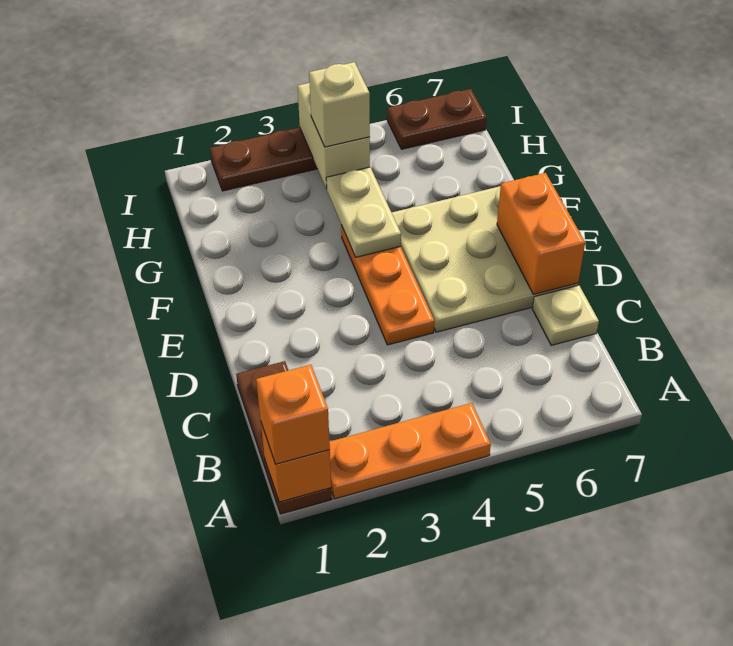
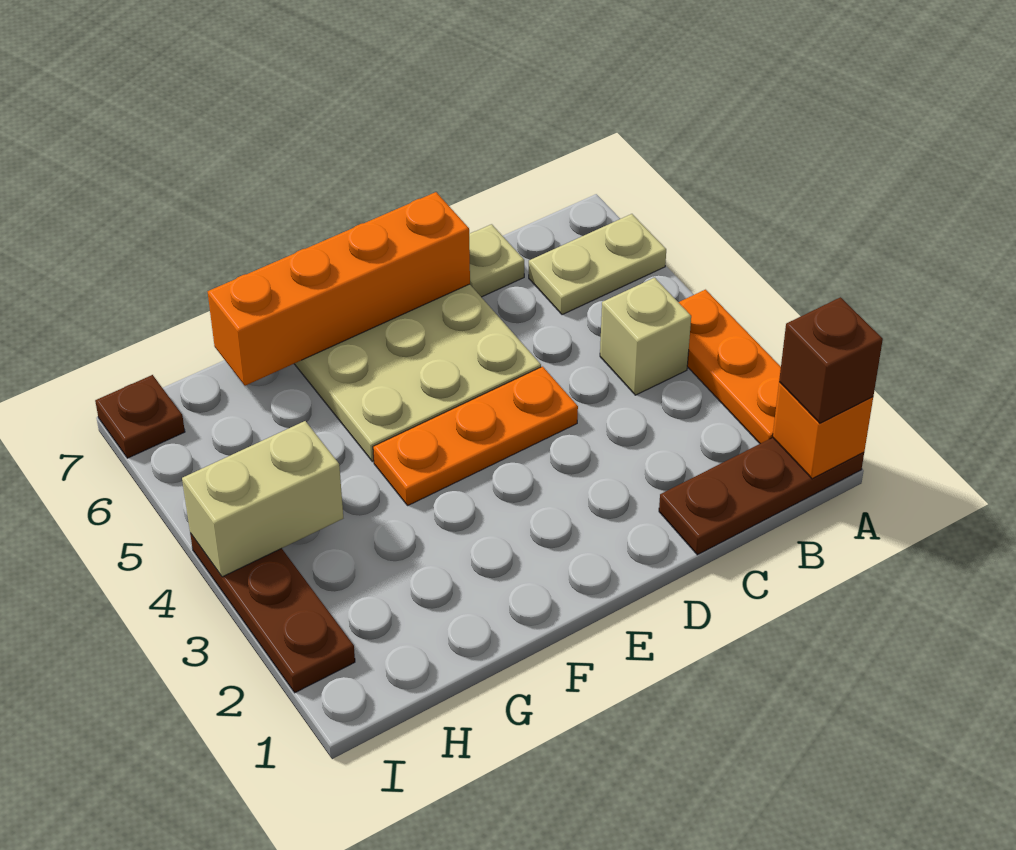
orange 1x1 brick [256,365,330,464] -> brown 1x1 brick [779,297,883,423]
orange 1x2 brick [497,173,585,294] -> orange 1x4 brick [208,192,470,386]
tan 1x2 plate [326,167,401,257] -> tan 1x2 plate moved to [529,214,666,315]
tan 1x1 brick [309,62,370,147] -> tan 1x1 brick moved to [600,278,691,395]
brown 1x2 plate [387,89,487,149] -> brown 1x1 plate [95,375,185,458]

